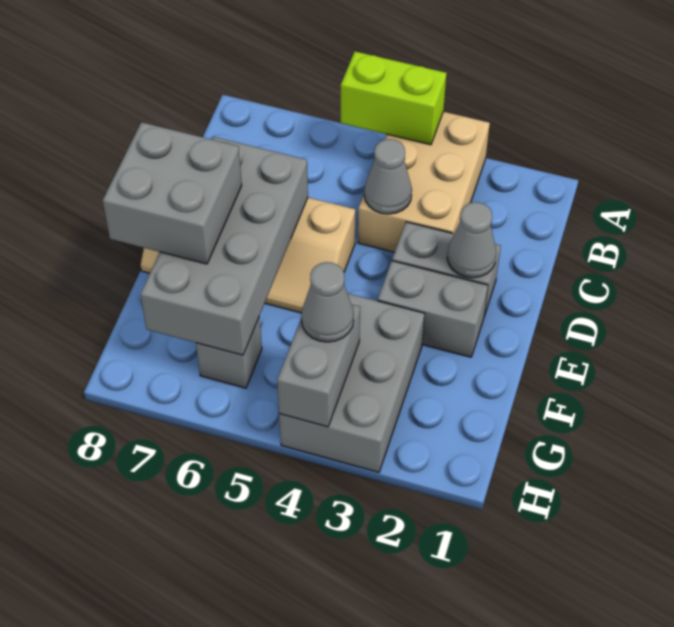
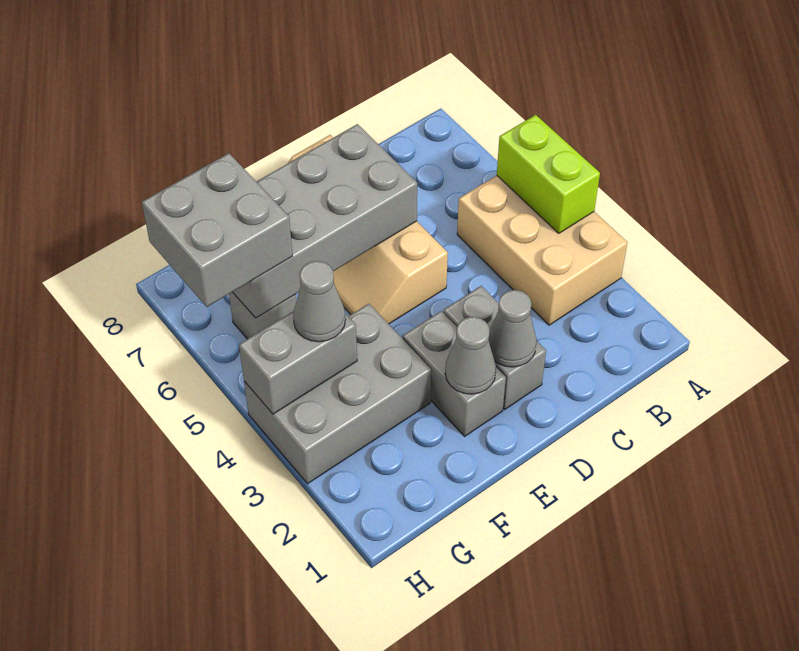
tan 2x3 brick [358,112,490,252] -> tan 2x3 brick turned to [457,176,627,325]
grey 1x1 cone [364,139,412,214] -> grey 1x1 cone moved to [445,317,496,394]
grey 2x2 brick [103,122,242,264] -> grey 2x2 brick moved to [142,153,292,307]

